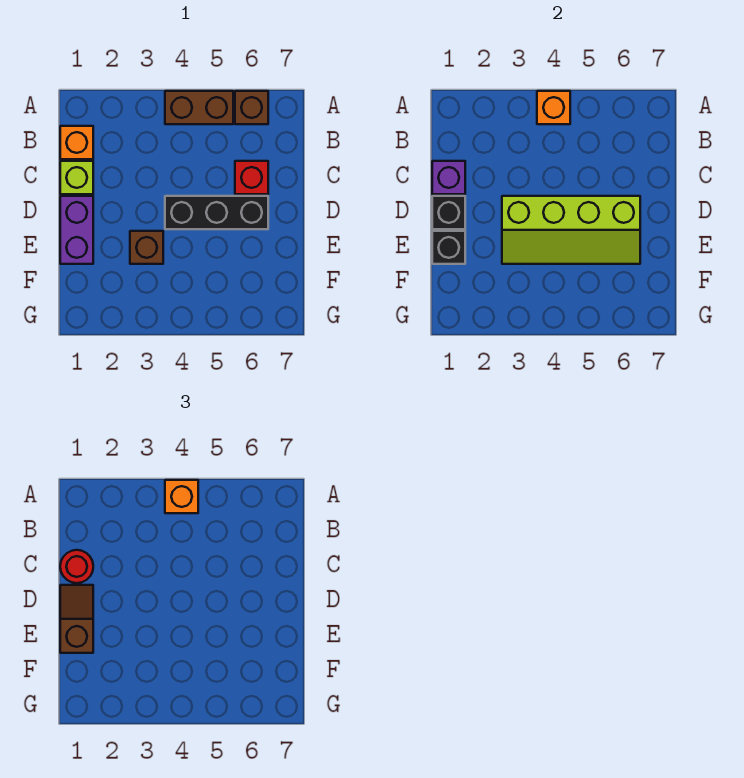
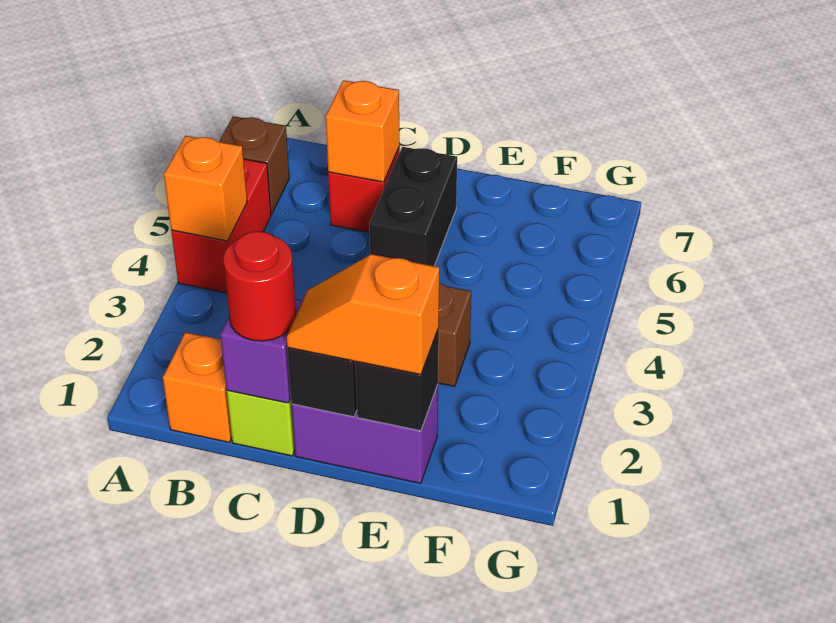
brown 1x2 brick [165,91,233,124] -> red 1x2 brick [171,159,271,293]
orange 1x1 brick [165,480,198,513] -> orange 1x1 brick moved to [326,80,399,182]
brown 1x2 slope [60,585,93,653] -> orange 1x2 slope [287,254,439,375]
lime 2x4 slope [502,196,640,264] -> none
black 1x3 brick [165,196,268,229] -> black 1x2 brick [369,147,457,266]

